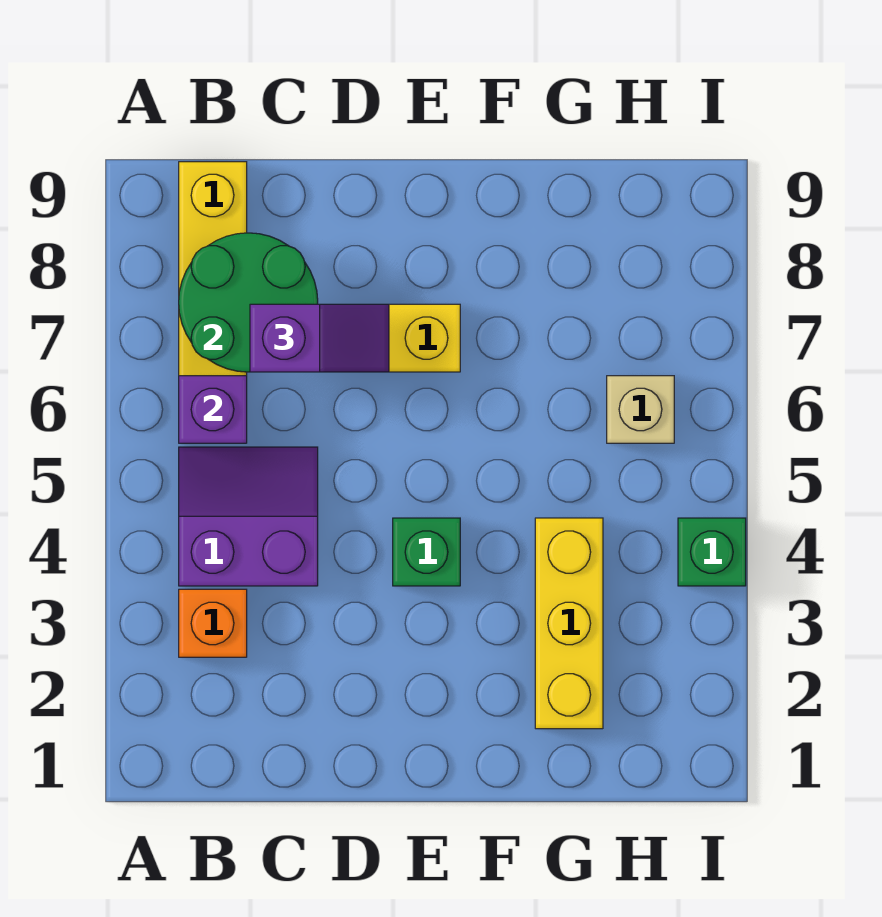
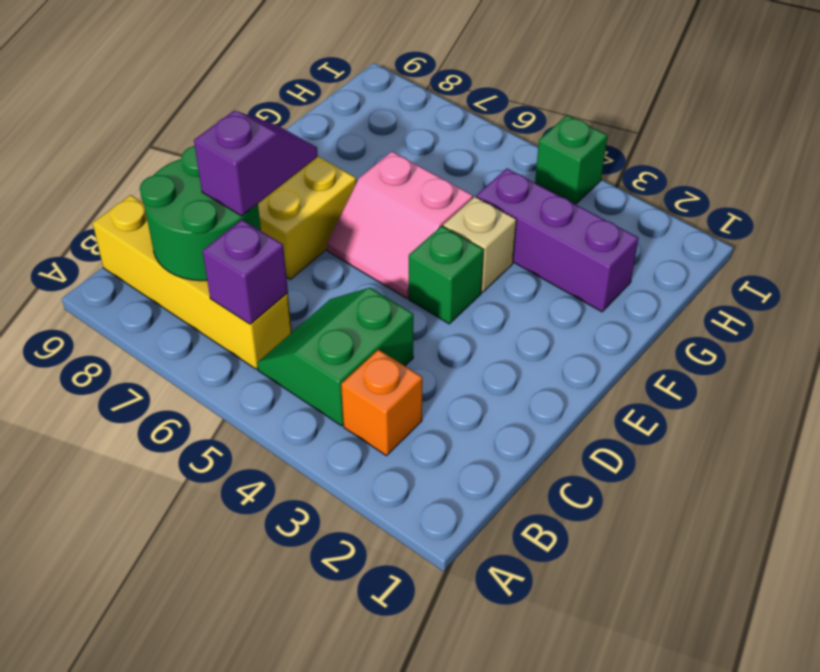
purple 2x2 slope [179,447,318,586] -> green 2x2 slope [257,288,413,426]
none -> pink 2x2 slope [327,152,473,298]
yellow 1x3 brick [535,518,603,729] -> purple 1x3 brick [476,169,638,312]
tan 1x1 brick [607,376,674,443] -> tan 1x1 brick moved to [443,197,516,292]

